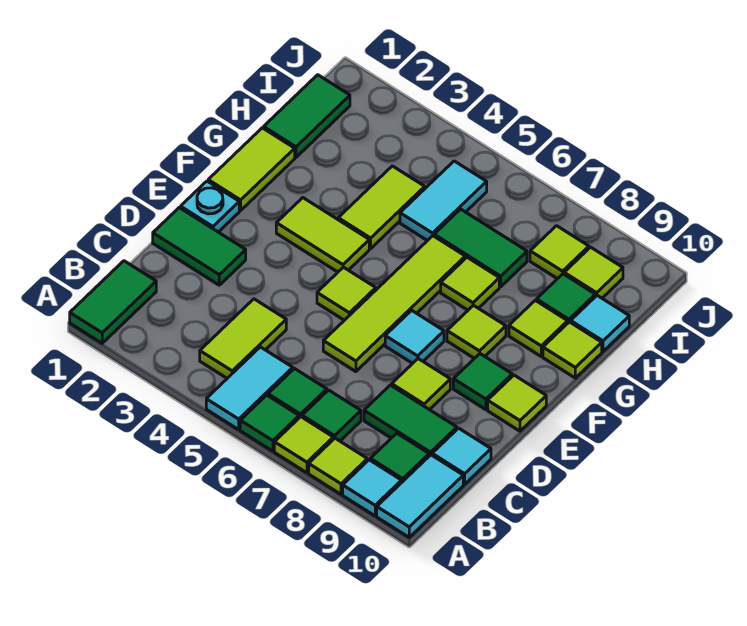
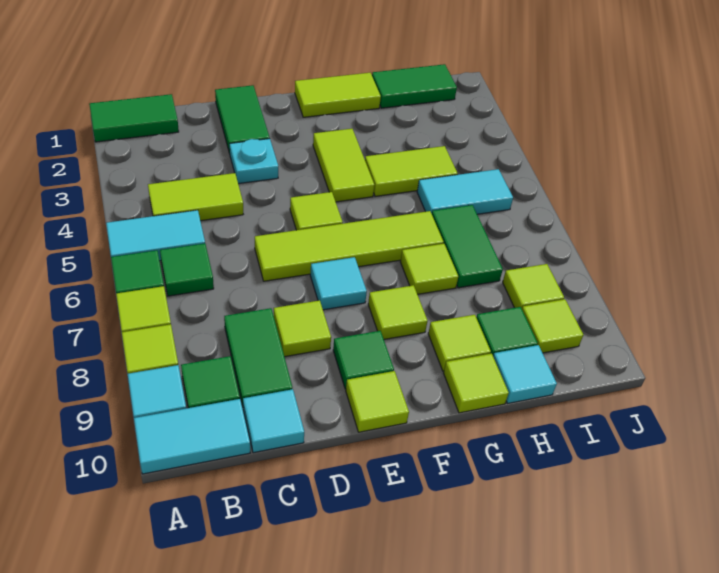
green 1x1 tile [302,390,361,441] -> none
cyan 1x1 plate [181,181,239,232] -> cyan 1x1 plate moved to [230,139,278,184]

